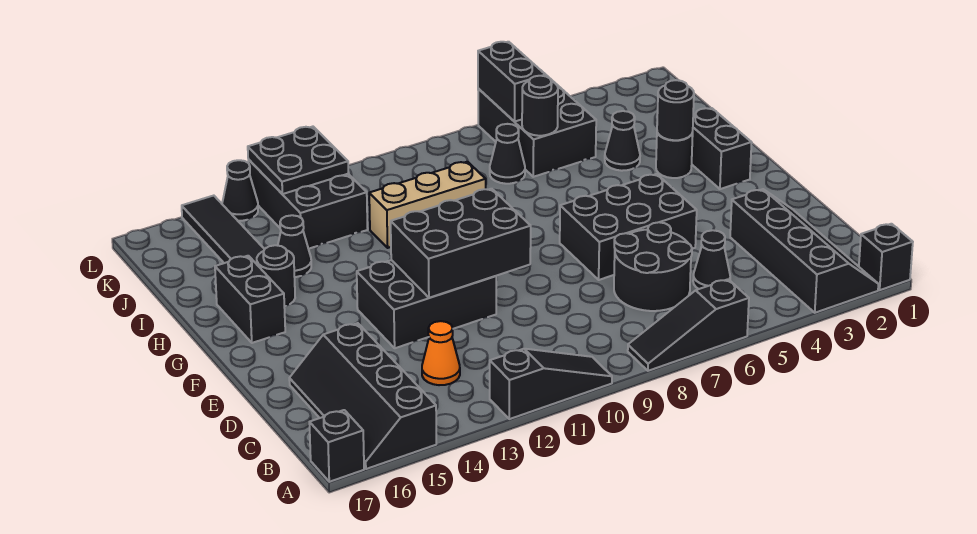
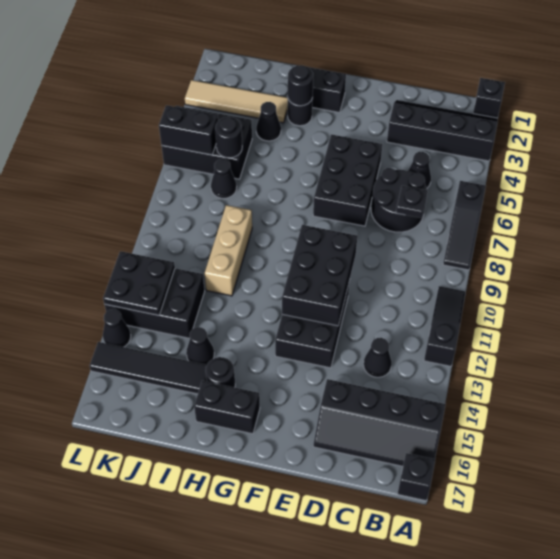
none -> black 1x1 plate [396,186,428,218]
orange 1x1 cone [422,321,460,385] -> black 1x1 cone [364,338,392,377]
none -> tan 1x4 tile [185,80,288,123]

